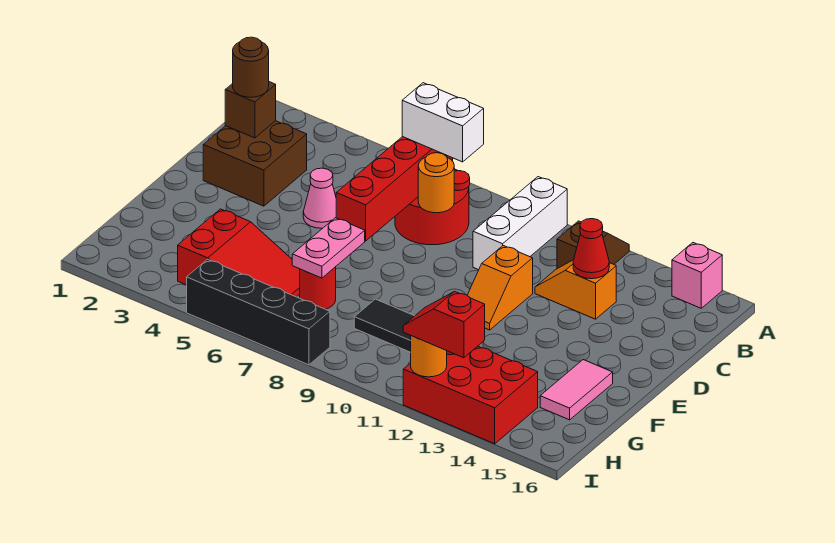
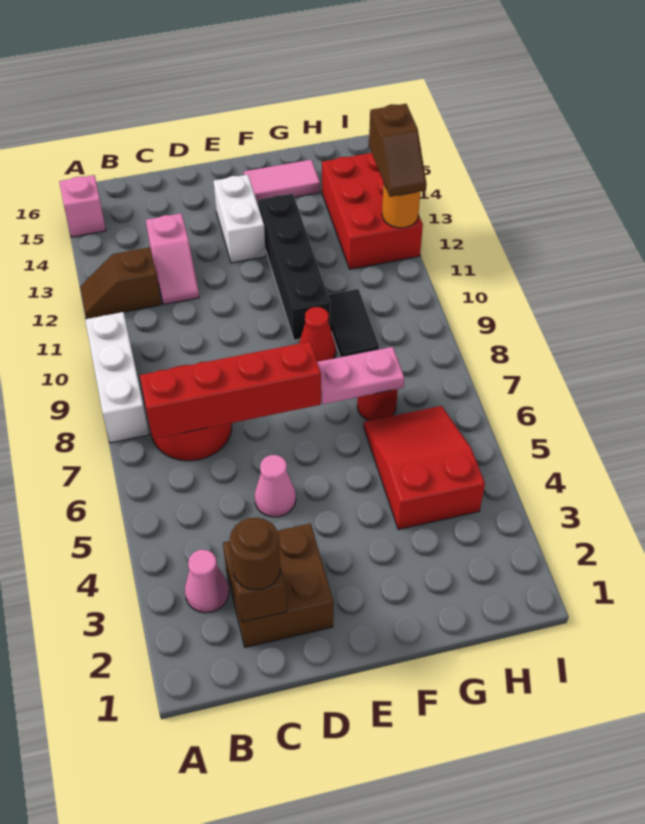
white 1x3 brick [473,177,567,270] -> white 1x3 brick turned to [85,312,149,443]
none -> pink 1x1 cone [185,550,229,613]
white 1x2 brick [402,83,484,162] -> white 1x2 brick moved to [214,175,266,263]
orange 1x1 round brick [418,153,454,213] -> none
orange 1x2 slope [535,260,616,319] -> pink 1x2 slope [146,214,199,304]
red 1x1 cone [573,219,609,279] -> red 1x1 cone moved to [299,307,336,362]
orange 1x2 slope [467,246,533,330] -> none
black 1x4 brick [187,259,330,365] -> black 1x4 brick moved to [258,194,330,340]
red 1x2 slope [403,291,485,358] -> brown 1x2 slope [369,104,427,197]

